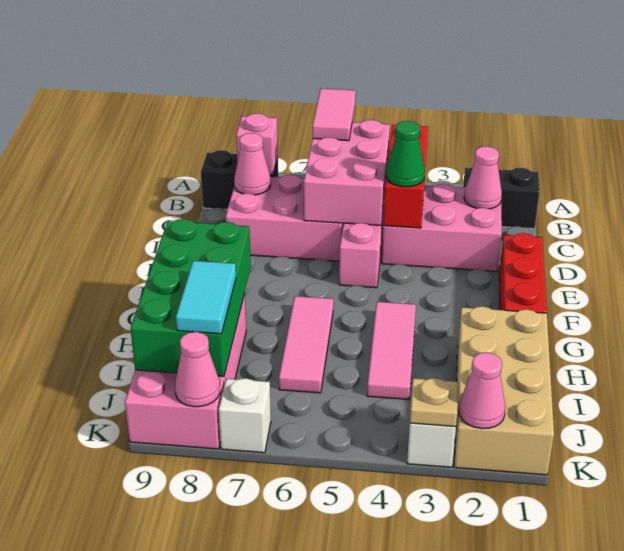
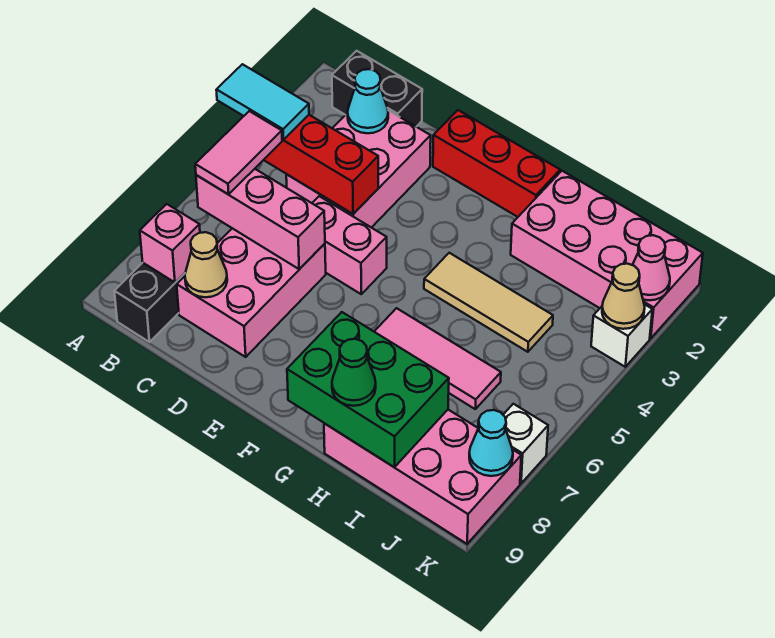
pink 1x2 tile [313,89,356,141] -> pink 1x2 tile turned to [195,111,282,194]
black 1x2 brick [463,167,540,229] -> black 1x2 brick turned to [332,51,422,127]
pink 2x3 brick [304,120,390,225] -> pink 1x3 brick [196,169,325,269]
pink 1x1 cone [464,146,502,209] -> cyan 1x1 cone [348,69,388,133]
pink 1x1 cone [234,133,271,195] -> tan 1x1 cone [185,232,227,297]
green 1x1 cone [386,121,425,187] -> green 1x1 cone moved to [332,339,376,406]
pink 1x3 tile [367,302,416,400] -> tan 1x3 tile [424,253,553,352]
green 2x4 brick [130,219,251,376] -> green 2x3 brick [287,312,449,467]
tan 2x4 brick [454,306,554,475] -> pink 2x4 brick [511,171,703,338]
cyan 1x2 tile [176,261,236,334] -> cyan 1x2 tile moved to [216,64,309,140]
tan 1x1 plate [410,378,458,427] -> tan 1x1 cone [602,264,645,329]
pink 1x1 cone [175,332,220,407] -> cyan 1x1 cone [469,410,513,476]

